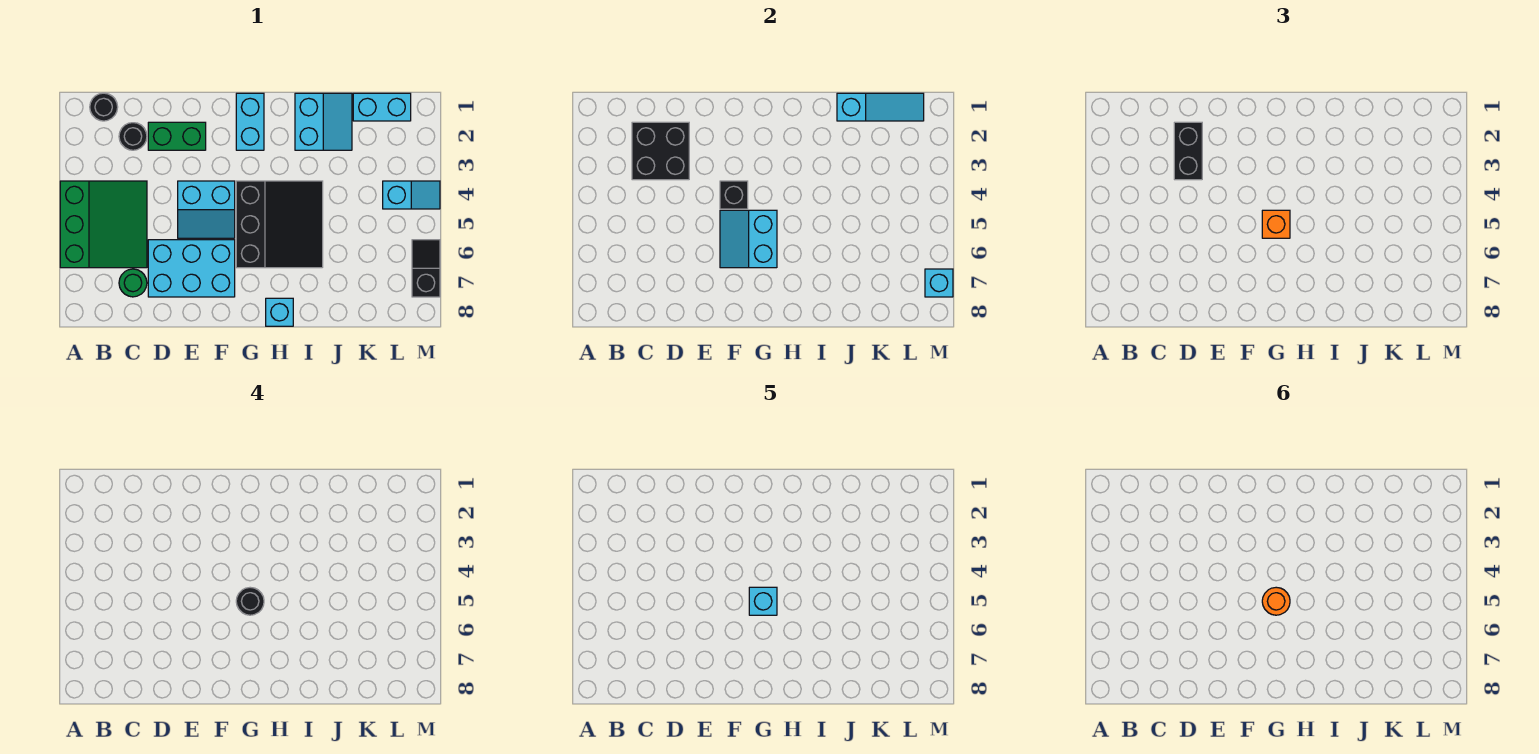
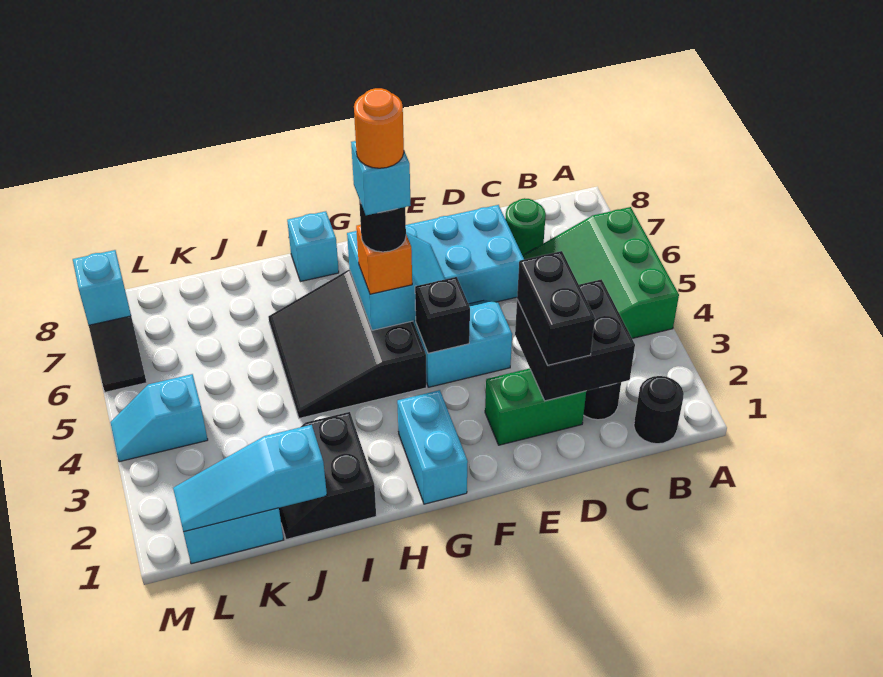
cyan 2x2 slope [295,93,352,150] -> black 2x2 slope [279,412,376,539]

